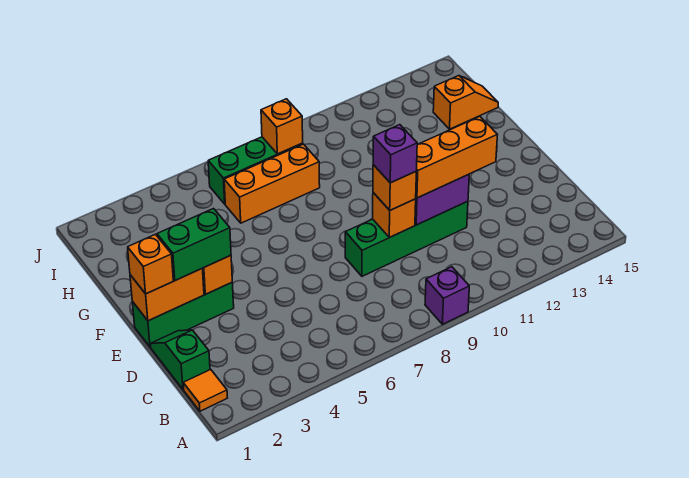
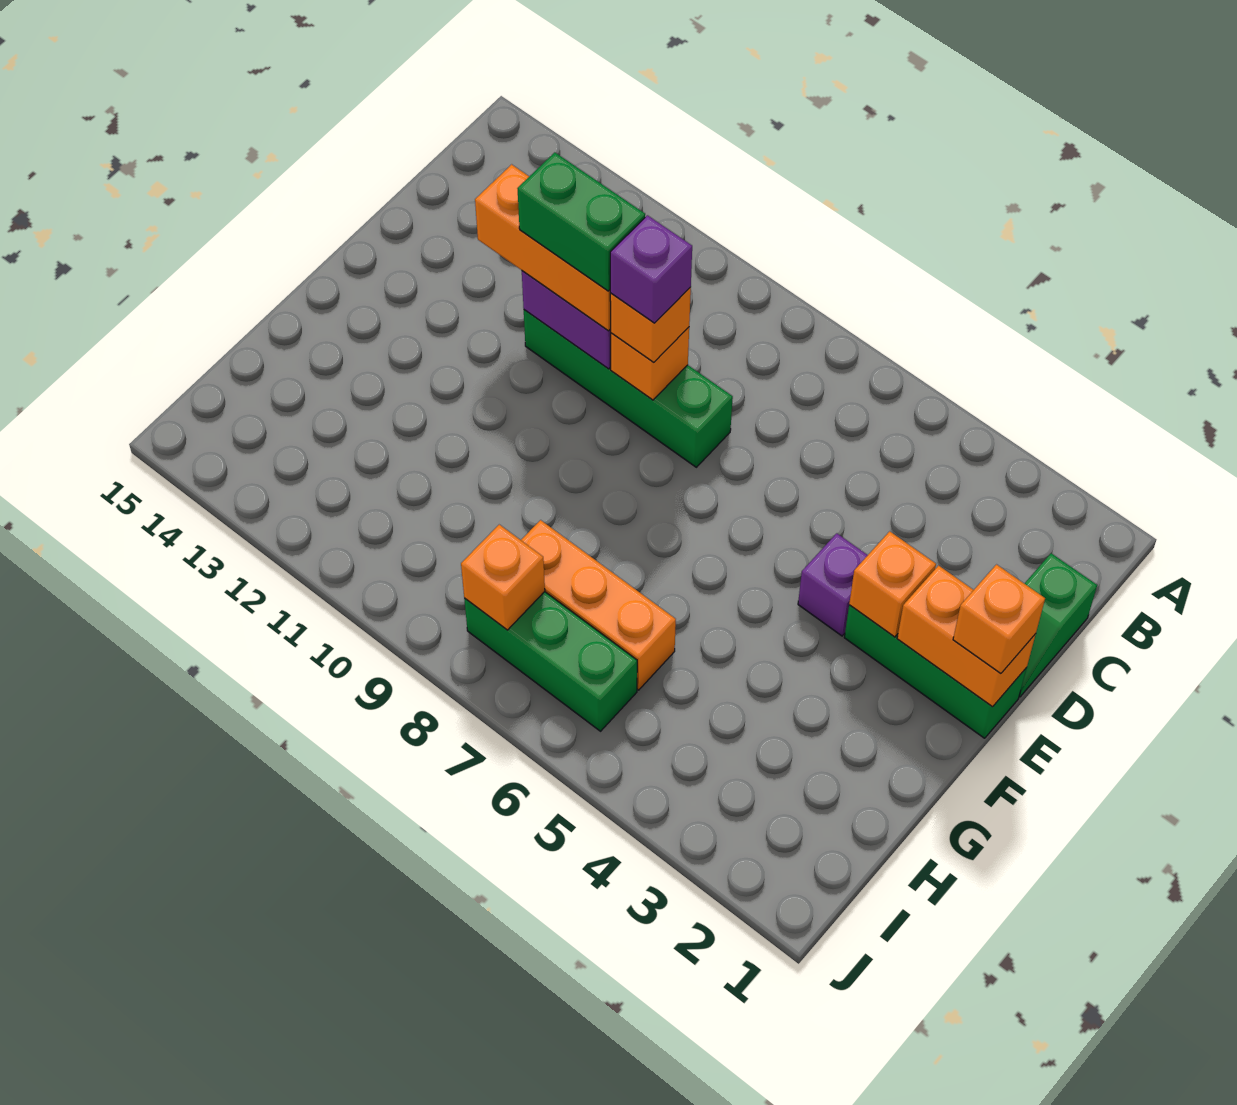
purple 1x1 brick [425,267,469,324] -> purple 1x1 brick moved to [798,533,868,636]
orange 1x1 tile [183,370,227,411] -> none
green 1x2 brick [157,209,231,280] -> green 1x2 brick moved to [517,152,645,291]
orange 1x2 slope [433,76,498,129] -> none

